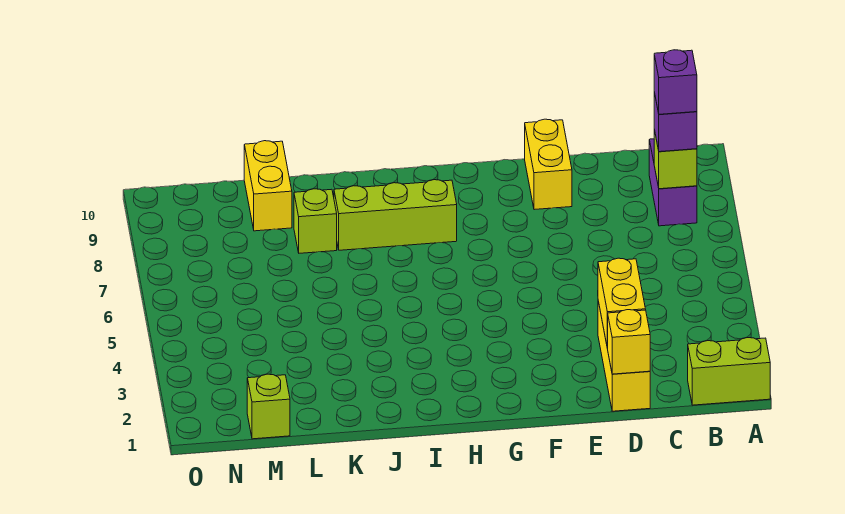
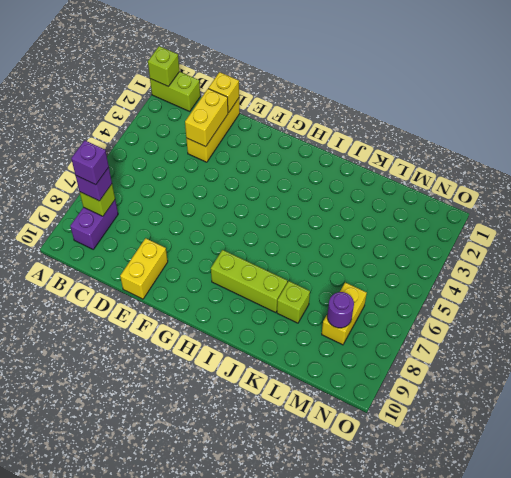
yellow 1x2 brick [244,141,292,231] -> yellow 1x2 brick moved to [322,283,367,345]
lime 1x1 brick [247,374,290,439] -> lime 1x1 brick moved to [148,46,179,87]
none -> purple 1x1 round brick [327,292,354,328]

